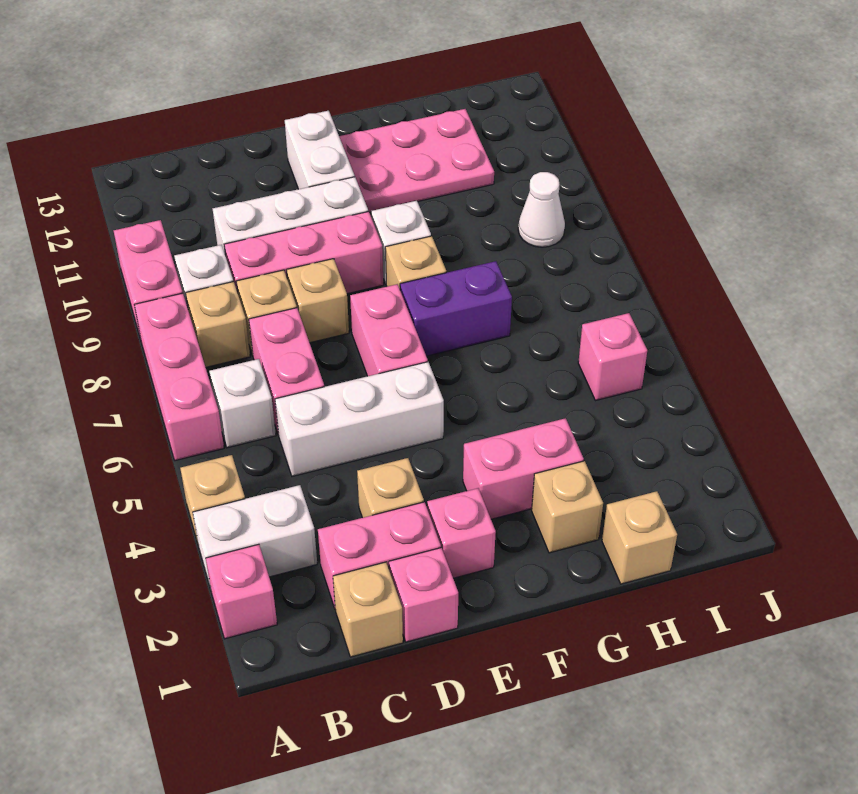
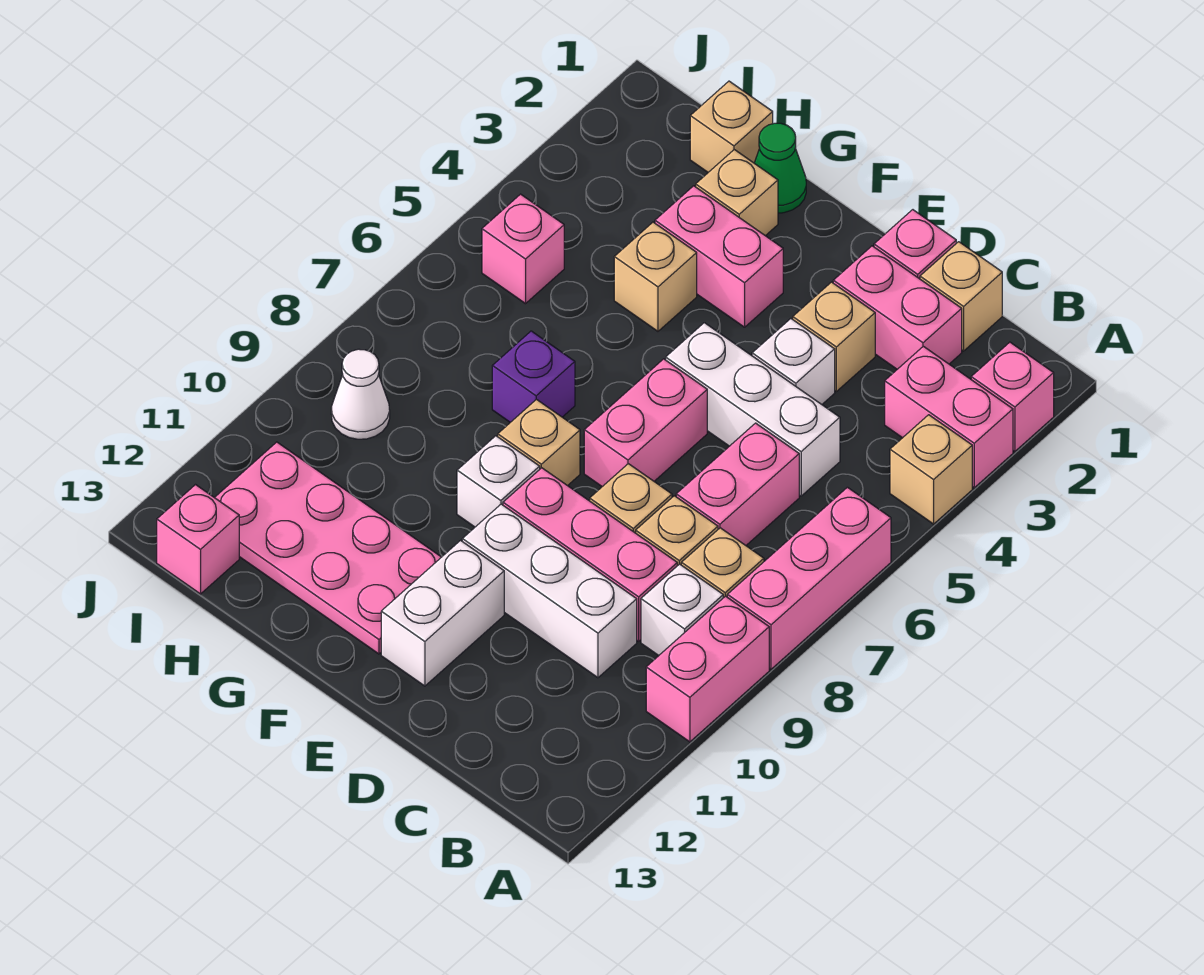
white 1x2 brick [193,485,317,589] -> pink 1x2 brick [885,346,1013,488]
white 1x1 brick [209,359,276,448] -> white 1x1 brick moved to [752,319,835,404]
pink 1x1 brick [427,488,496,578] -> pink 1x1 brick moved to [157,485,239,594]
purple 1x2 brick [400,261,512,356] -> purple 1x1 brick [492,331,575,422]
pink 2x3 plate [339,109,494,212] -> pink 2x4 plate [215,442,441,654]
none -> green 1x1 cone [754,123,806,213]
none -> tan 1x1 brick [614,222,697,331]

